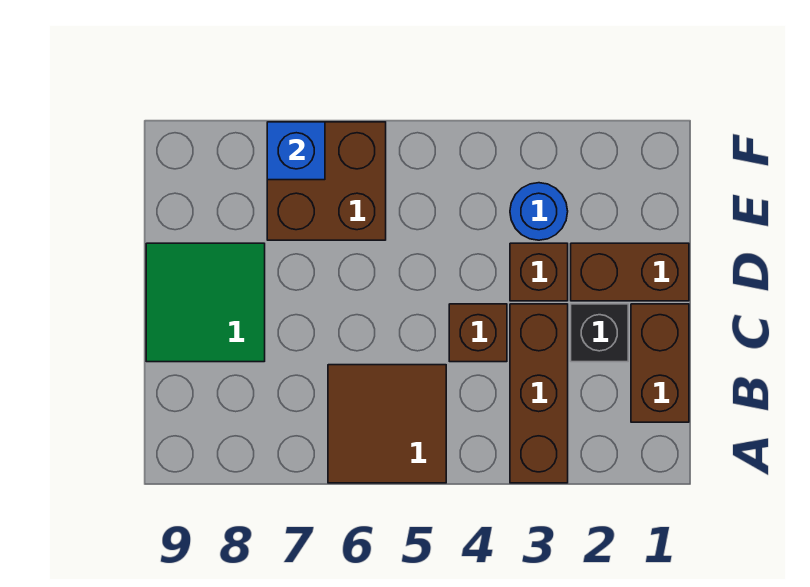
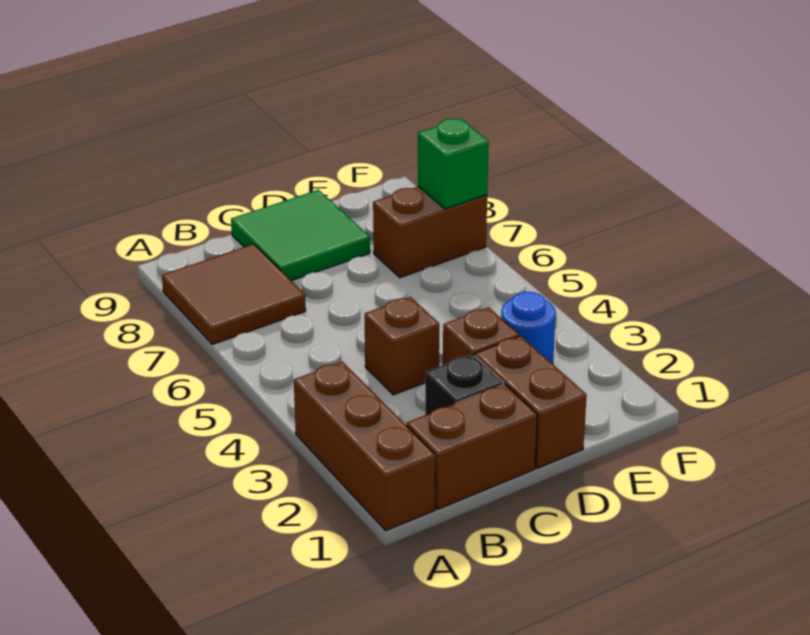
brown 1x3 brick [510,304,568,483] -> brown 1x3 brick turned to [294,362,435,531]
brown 2x2 tile [328,365,446,483] -> brown 2x2 tile moved to [162,244,306,344]
brown 2x2 brick [267,122,386,240] -> brown 1x2 brick [373,186,487,278]
blue 1x1 brick [267,122,325,180] -> green 1x1 brick [418,119,489,209]

